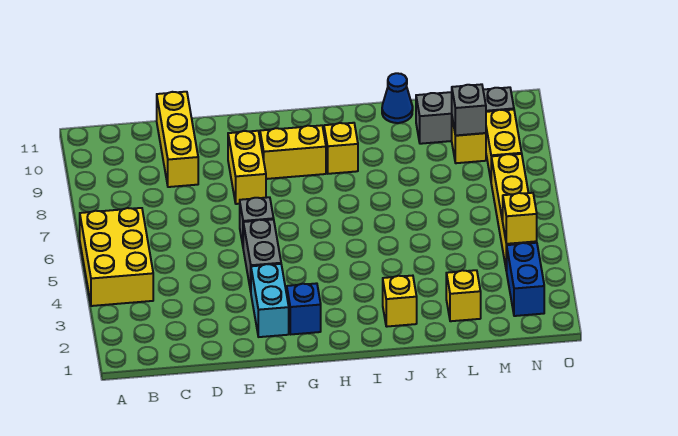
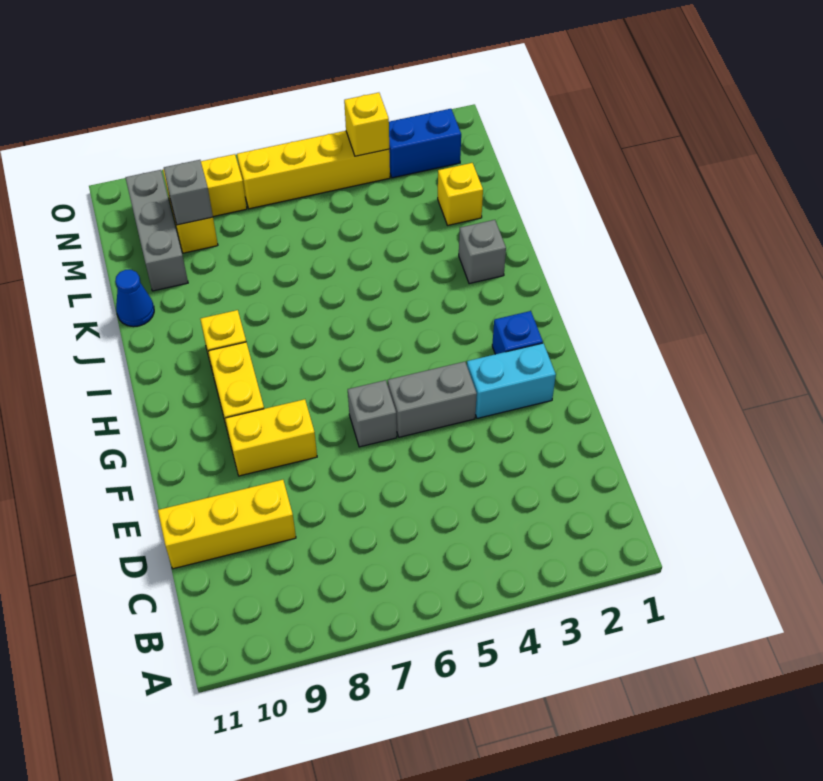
yellow 2x3 brick [80,208,153,306] -> none
yellow 1x1 brick [383,276,417,327] -> grey 1x1 brick [459,220,506,284]

